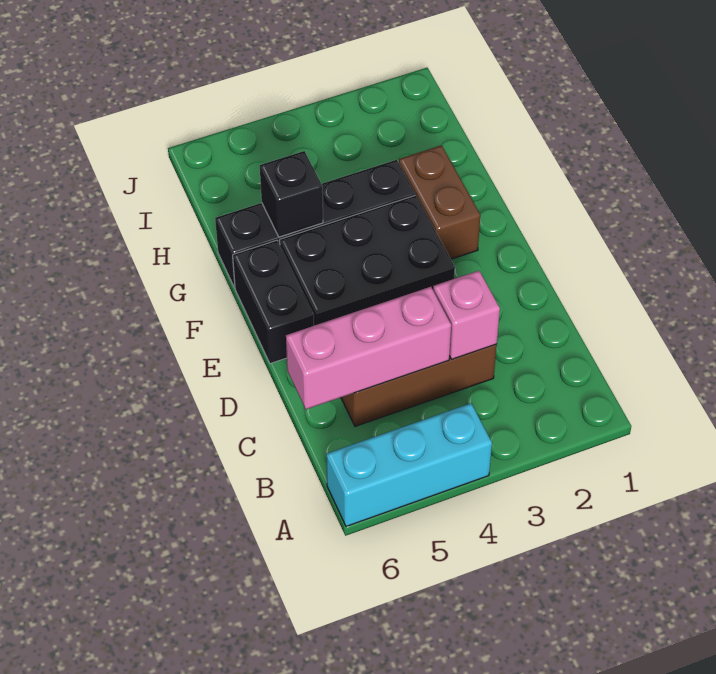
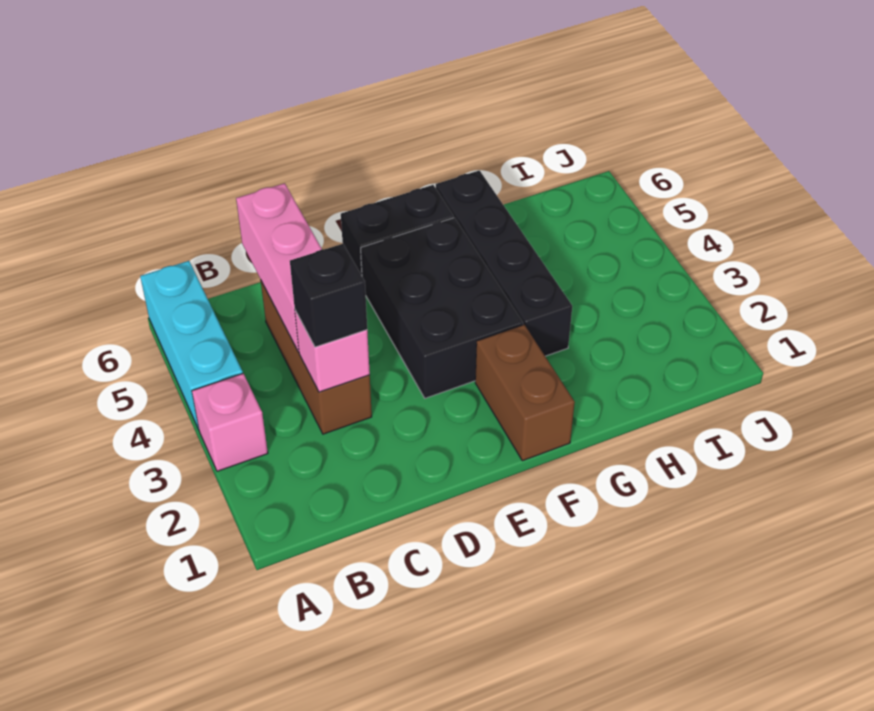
none -> pink 1x1 brick [192,374,268,471]
brown 1x2 brick [399,145,480,259] -> brown 1x2 brick turned to [475,325,575,461]
black 1x1 brick [260,151,323,237] -> black 1x1 brick moved to [290,244,367,347]

